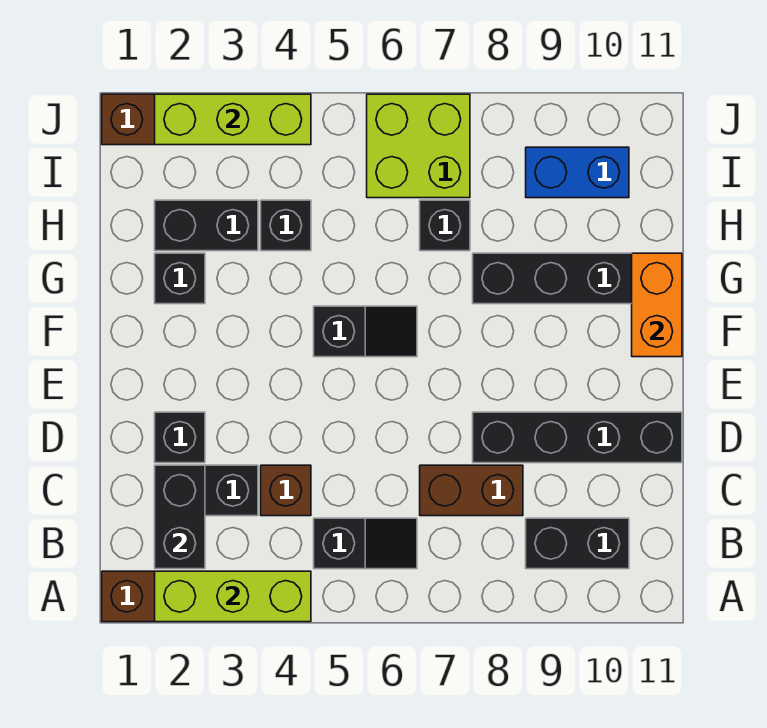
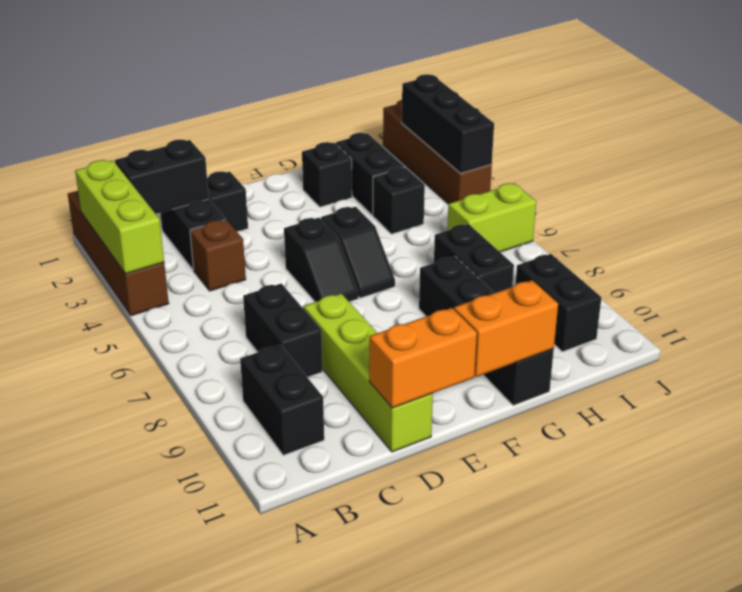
black 1x2 slope [314,518,417,569] -> black 1x2 slope moved to [284,218,358,302]
brown 1x2 brick [420,465,523,516] -> black 1x2 brick [243,283,322,377]
black 1x4 brick [473,412,682,463] -> lime 1x4 brick [303,294,433,452]
none -> orange 1x2 brick [369,308,477,408]
black 1x1 brick [420,200,470,251] -> black 1x2 brick [434,224,514,293]
lime 2x2 brick [367,94,470,198] -> lime 1x2 brick [447,183,536,252]
blue 1x2 brick [526,147,629,198] -> black 1x2 brick [516,254,601,352]
lime 1x3 brick [155,94,311,145] -> black 1x3 brick [402,74,494,173]

